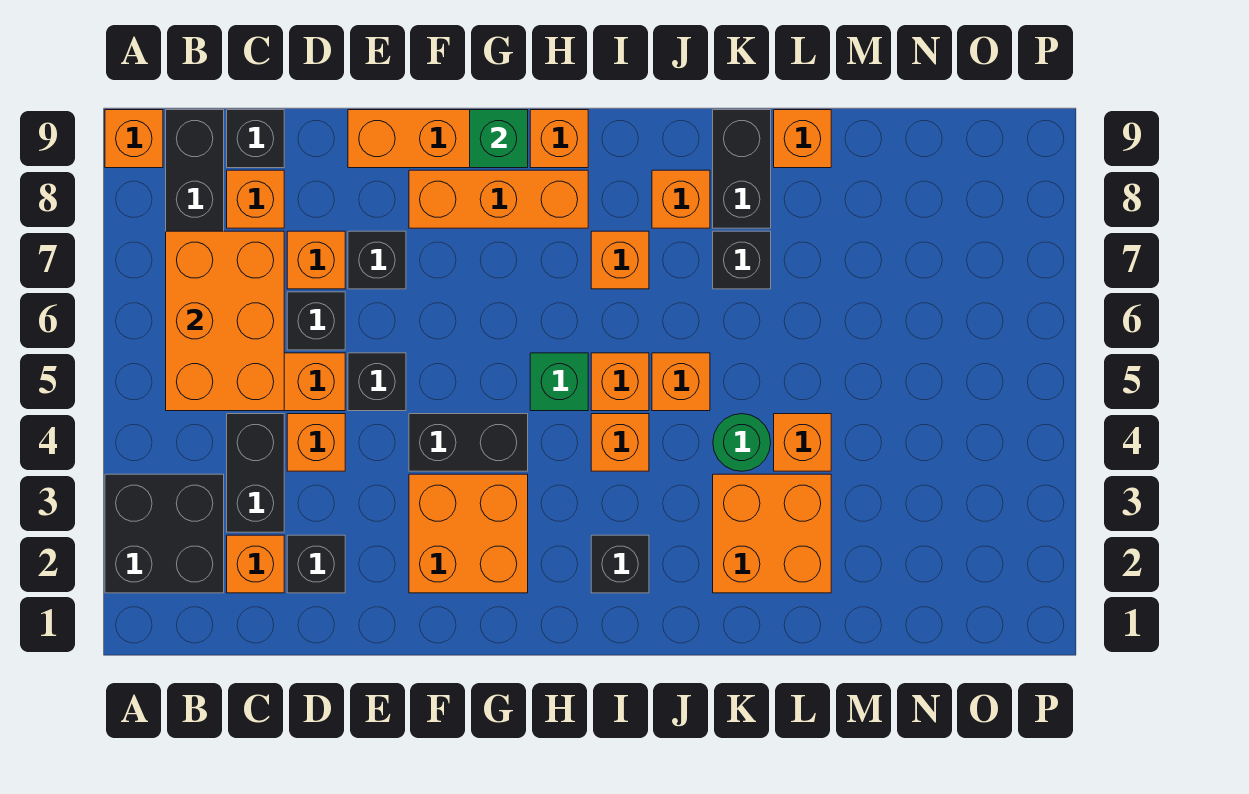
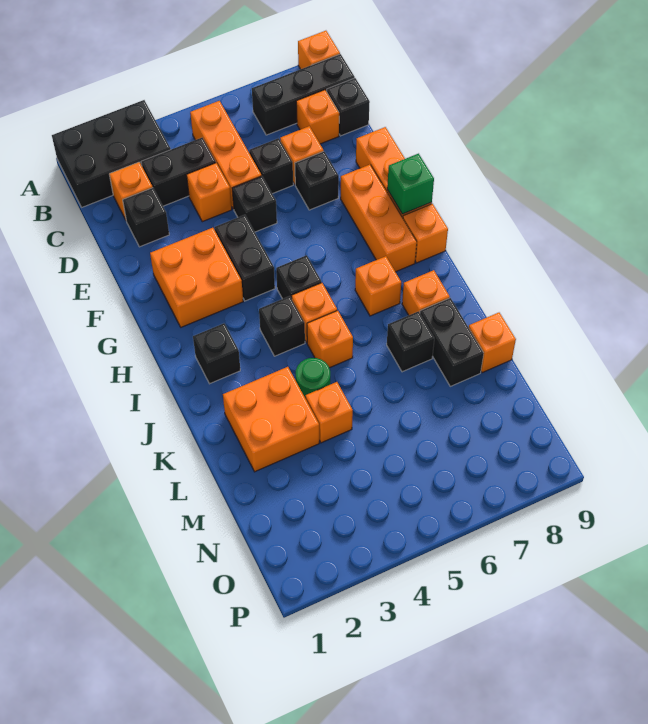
black 2x2 brick [105,474,224,593] -> black 2x3 brick [52,100,171,207]
orange 2x3 brick [166,231,284,411] -> none
green 1x1 brick [530,353,588,411] -> black 1x1 brick [276,255,321,299]
orange 1x1 brick [591,414,649,471] -> black 1x1 brick [259,296,305,356]
black 1x2 brick [713,110,771,228] -> black 1x2 brick turned to [420,298,484,386]

